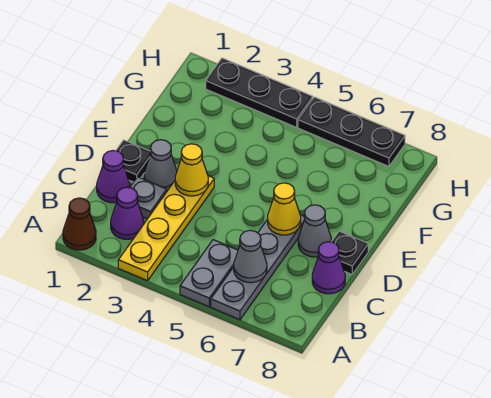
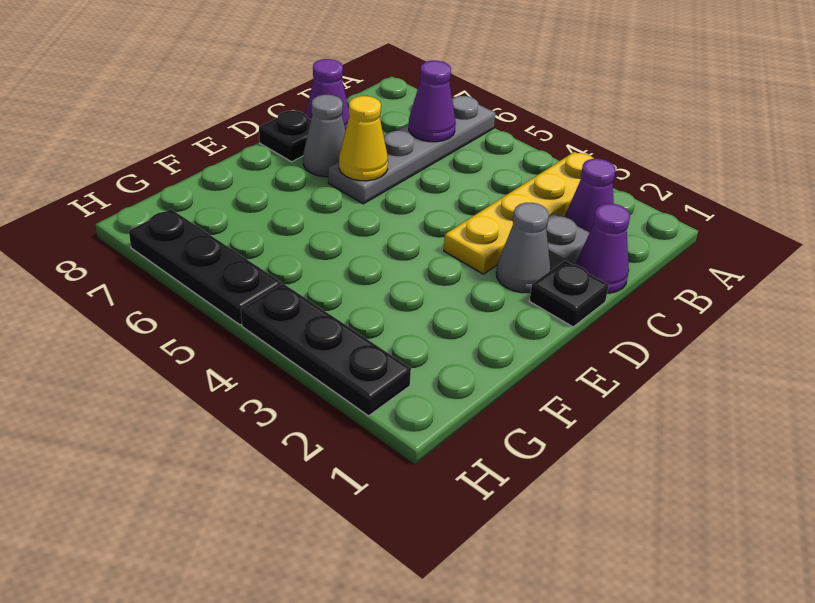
brown 1x1 cone [63,198,96,250] -> none
grey 1x2 plate [180,240,238,307] -> none
grey 1x1 cone [234,230,267,283] -> purple 1x1 cone [409,61,456,142]
yellow 1x1 cone [175,144,208,196] -> none

